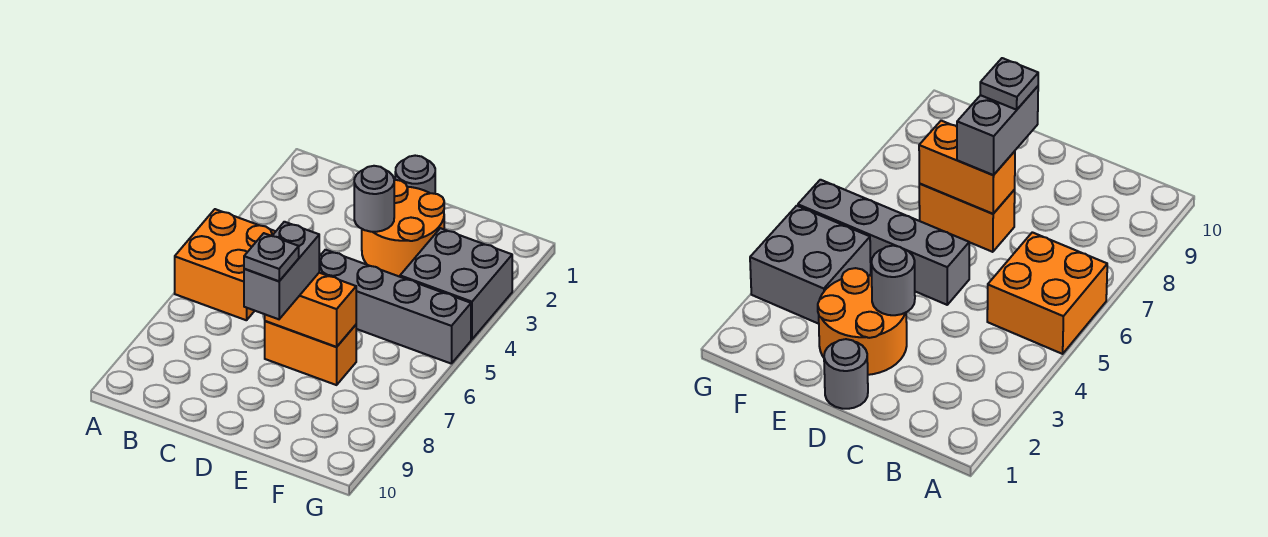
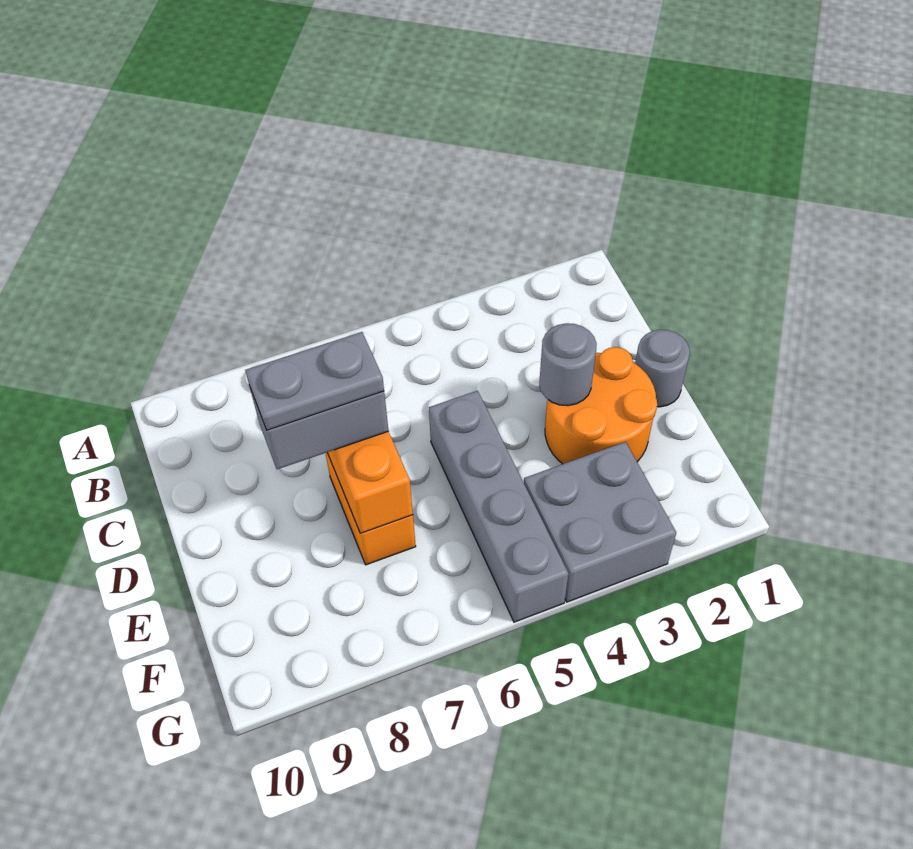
orange 2x2 brick [175,209,276,320] -> none
grey 1x1 plate [244,233,299,281] -> grey 1x2 plate [245,332,384,430]

